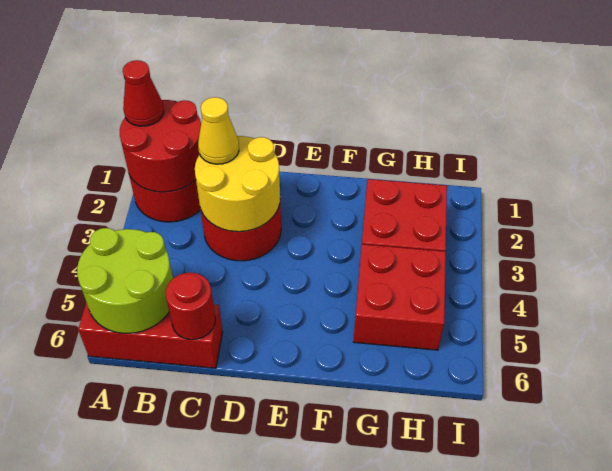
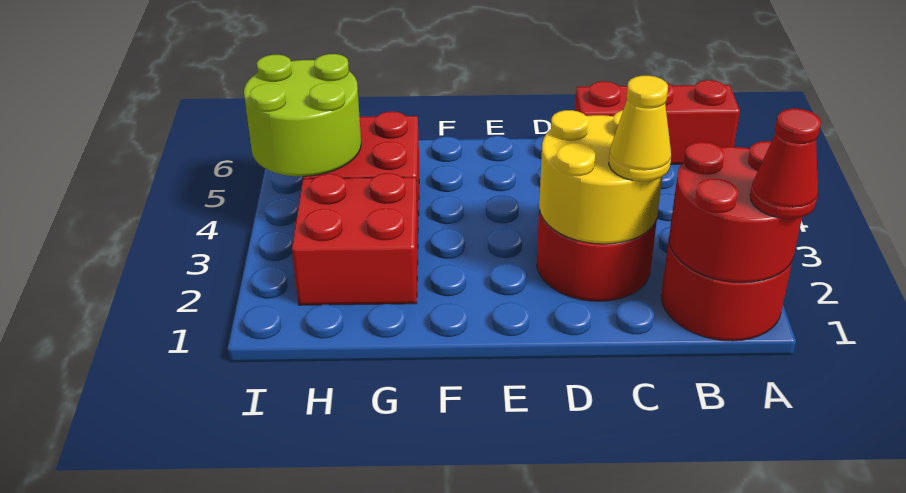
lime 2x2 round brick [77,228,173,333] -> lime 2x2 round brick moved to [244,54,361,176]
red 1x1 round brick [166,273,215,340] -> none

